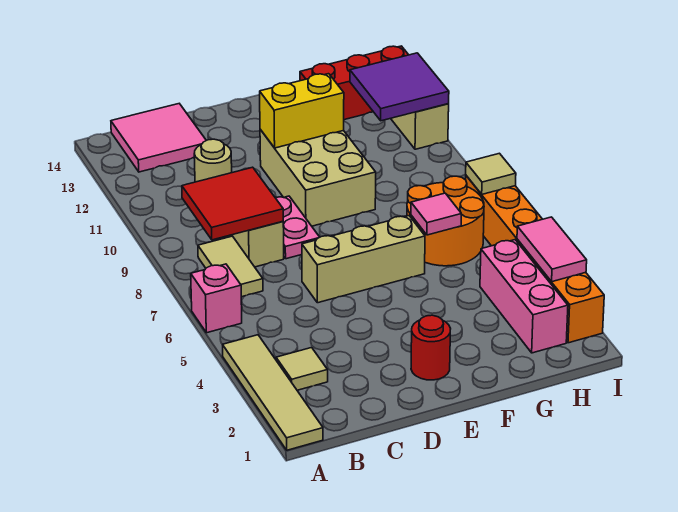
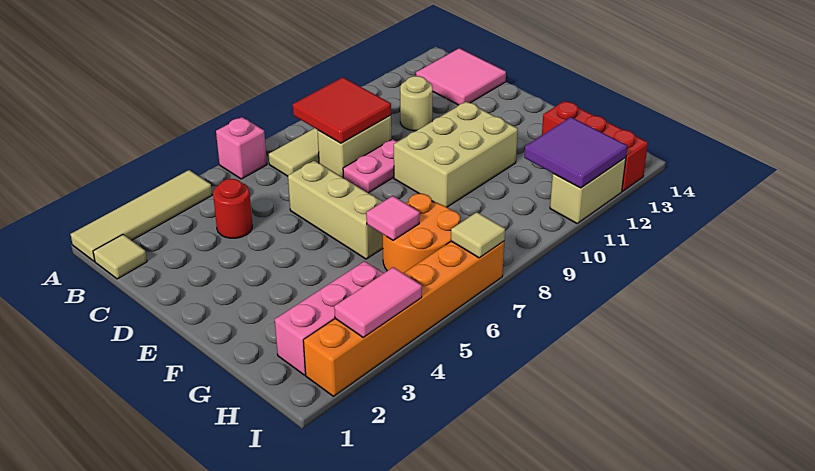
tan 1x1 tile [276,348,328,390] -> tan 1x1 tile moved to [93,235,147,279]
red 1x1 round brick [411,315,451,380] -> red 1x1 round brick moved to [213,179,253,238]
yellow 1x2 brick [260,74,344,148] -> none

